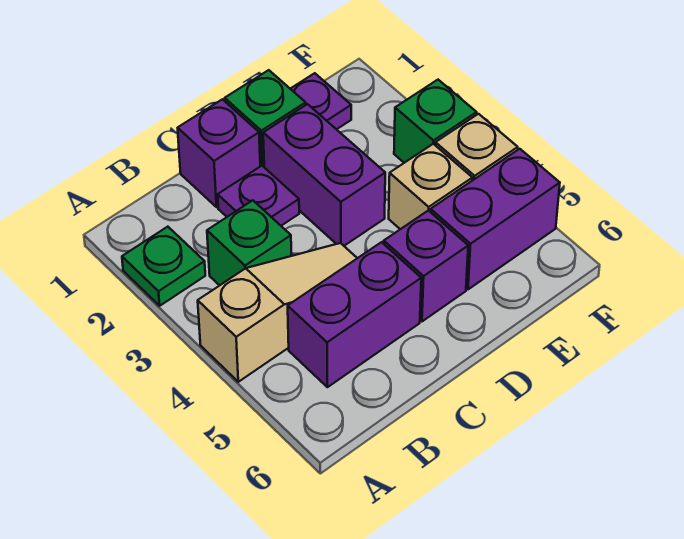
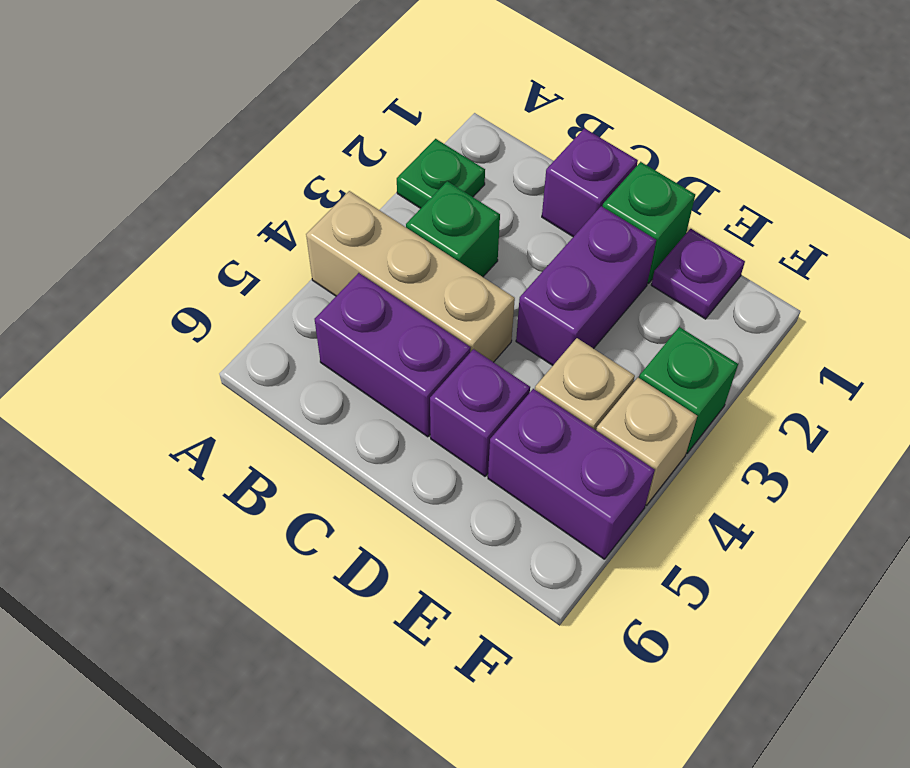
tan 1x3 slope [198,243,357,382] -> tan 1x3 brick [306,191,515,362]
purple 1x1 plate [218,166,299,226] -> none

